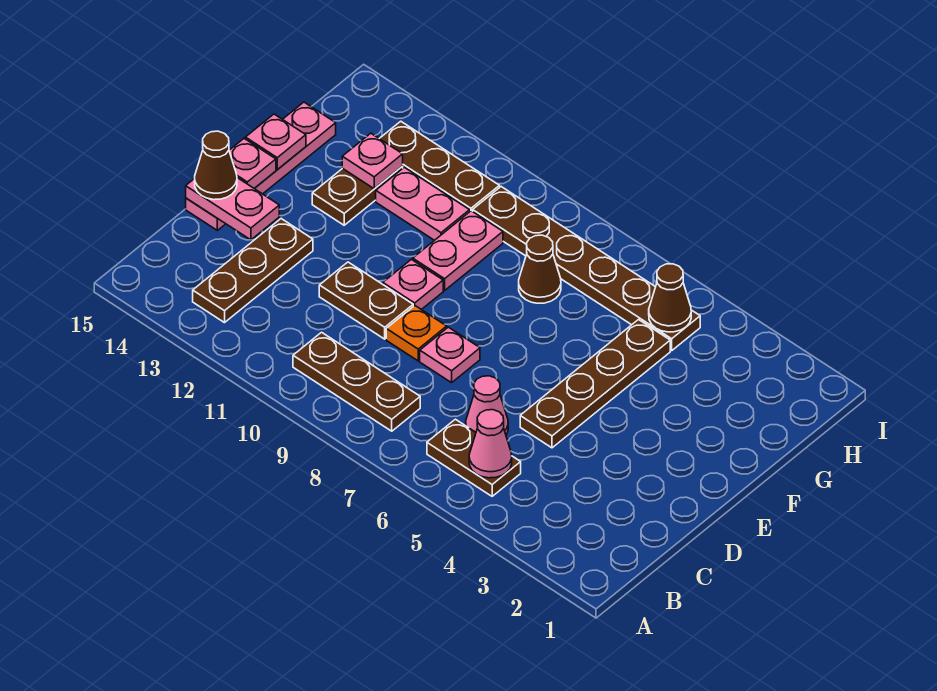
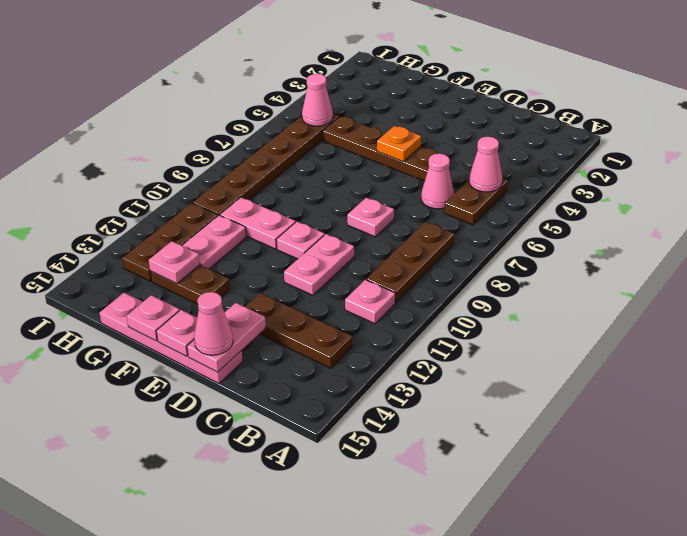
none -> pink 1x1 plate [345,280,395,324]
orange 1x1 plate [386,306,447,361] -> orange 1x1 plate moved to [377,126,421,162]
brown 1x2 plate [319,262,413,339] -> pink 1x2 plate [284,234,354,295]
brown 1x1 cone [195,131,237,200] -> pink 1x1 cone [194,292,233,355]
brown 1x1 cone [519,235,561,303] -> none
brown 1x1 cone [649,264,691,332] -> pink 1x1 cone [302,74,333,126]

